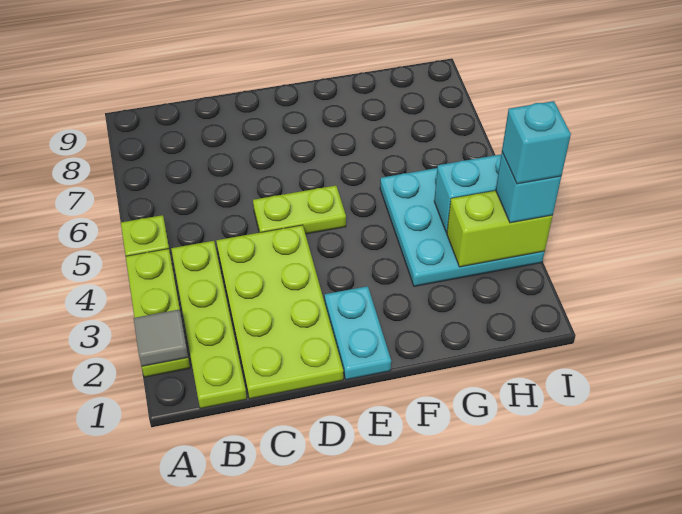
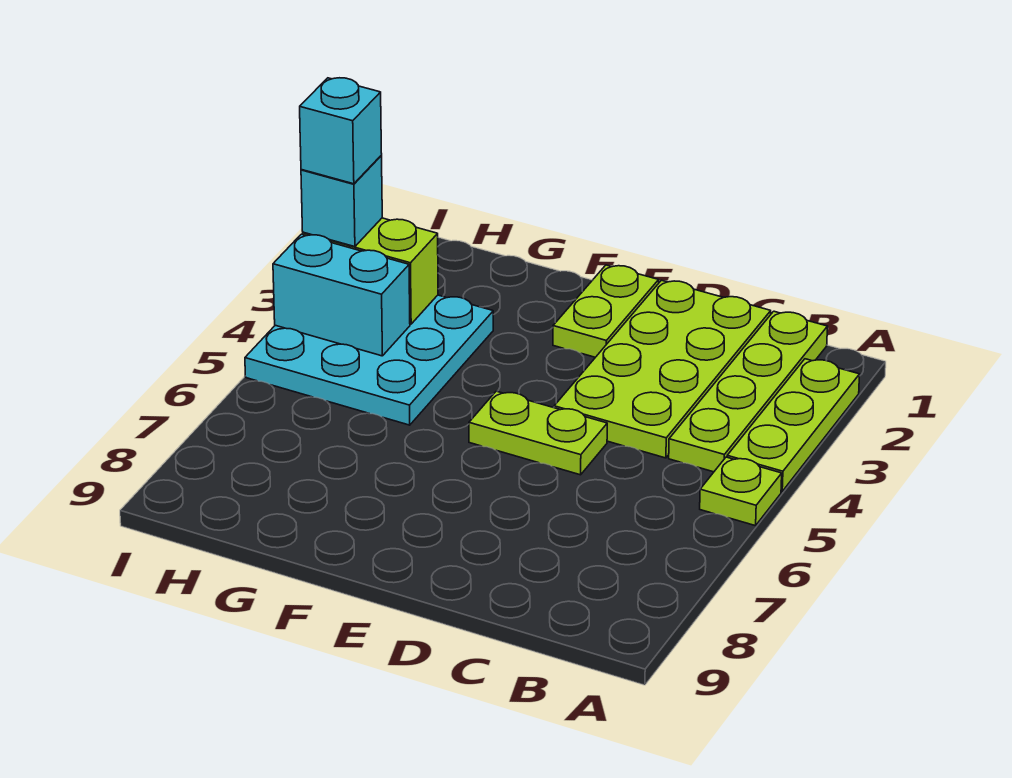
grey 1x1 tile [133,309,188,366] -> none
cyan 1x2 plate [325,286,391,380] -> lime 1x2 plate [553,265,659,357]

